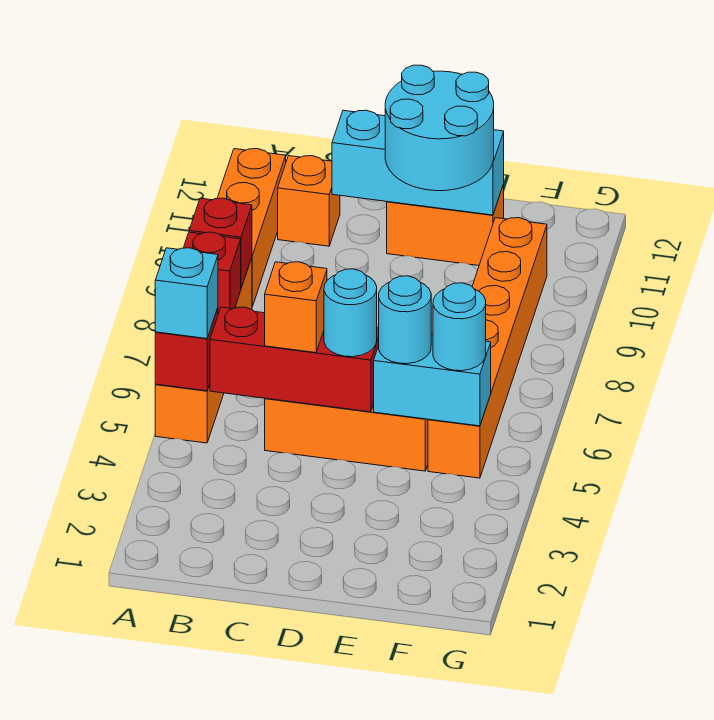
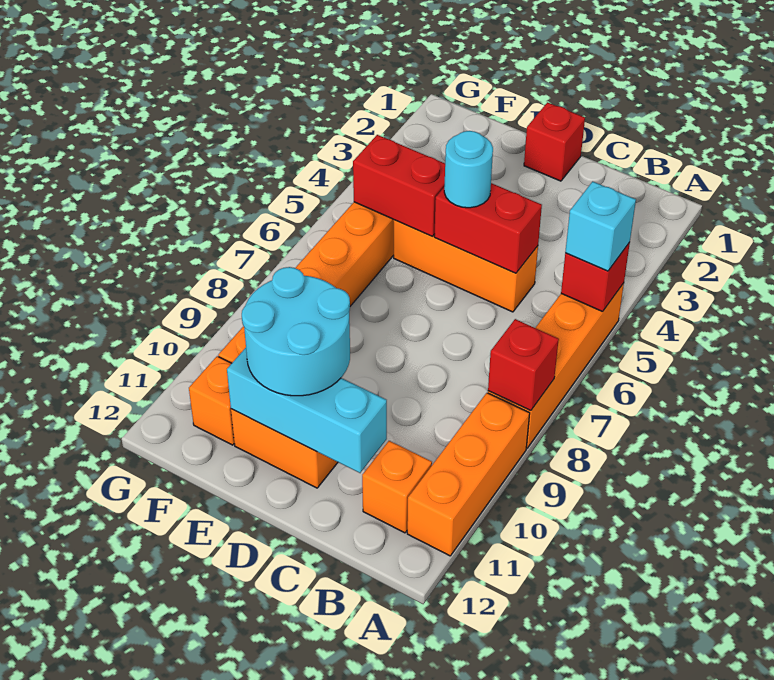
red 1x1 brick [184,232,241,314] -> red 1x1 brick moved to [524,102,585,181]
red 1x3 brick [210,307,379,412] -> red 1x2 brick [434,183,542,273]
orange 1x1 brick [264,262,327,353] -> orange 1x1 brick moved to [189,356,234,445]
cyan 1x2 brick [374,334,491,426] -> red 1x2 brick [353,135,445,236]
cyan 1x1 round brick [379,276,431,364] -> none
cyan 1x1 round brick [433,283,486,371] -> none

